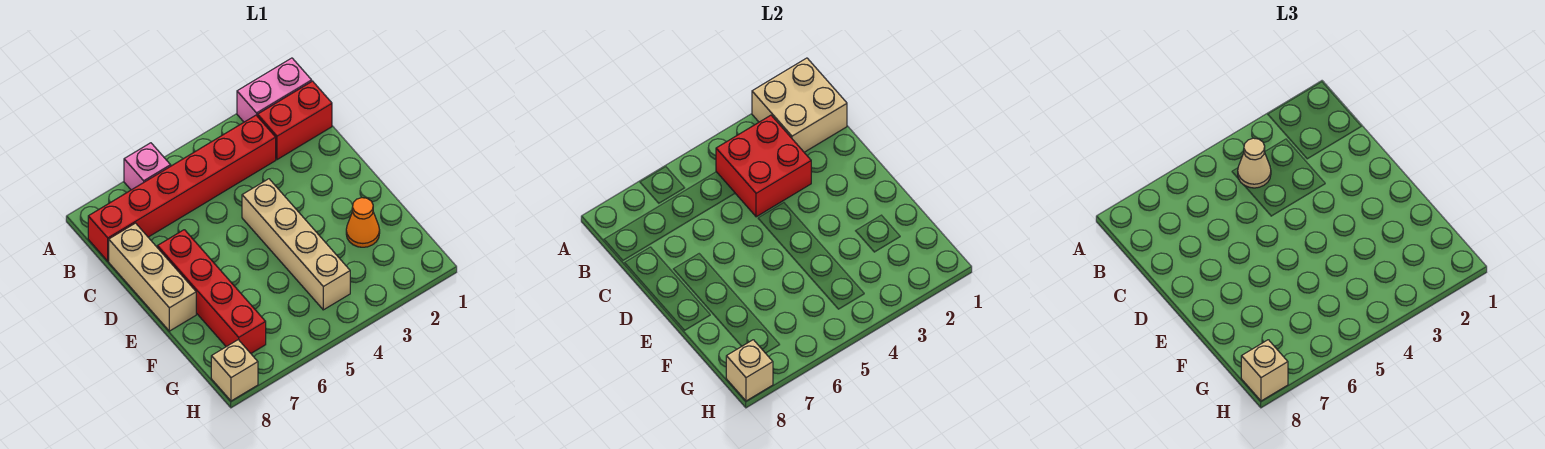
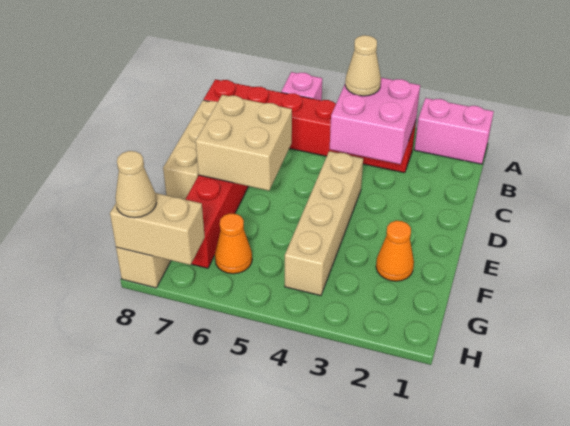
tan 2x2 brick [752,58,847,152] -> tan 2x2 brick moved to [196,95,292,191]
red 1x2 brick [257,81,332,160] -> none
red 2x2 brick [716,115,811,217] -> pink 2x2 brick [330,78,420,164]
none -> orange 1x1 cone [215,213,252,274]
tan 1x1 brick [726,340,773,401] -> tan 1x2 brick [110,193,205,265]
tan 1x1 brick [1241,340,1288,401] -> tan 1x1 cone [115,151,156,218]

